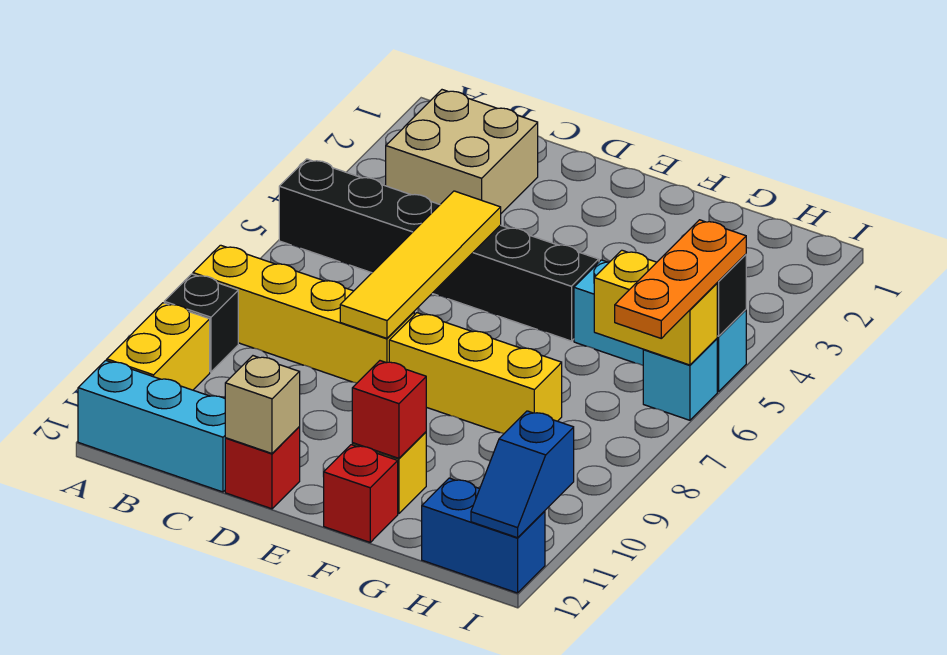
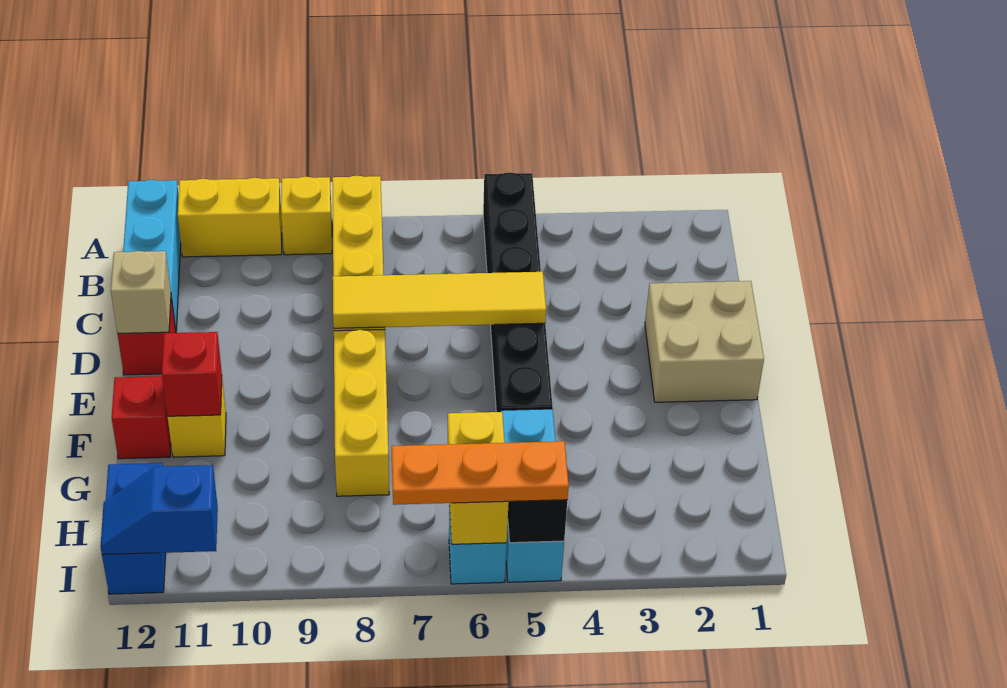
black 1x1 brick [164,274,238,372] -> yellow 1x1 brick [281,177,332,255]
tan 2x2 brick [386,90,538,213] -> tan 2x2 brick moved to [645,281,764,402]

